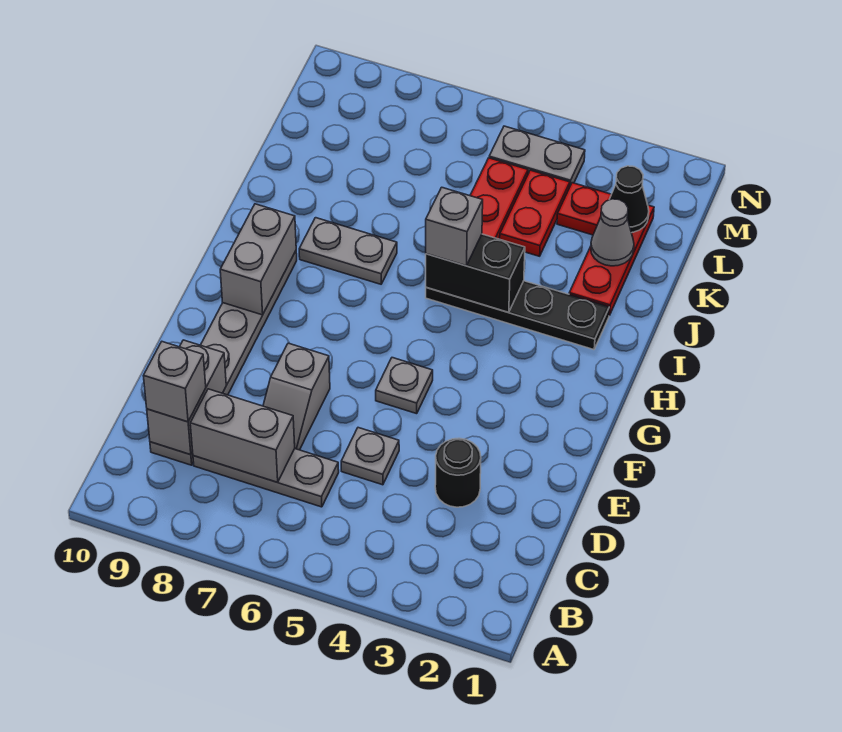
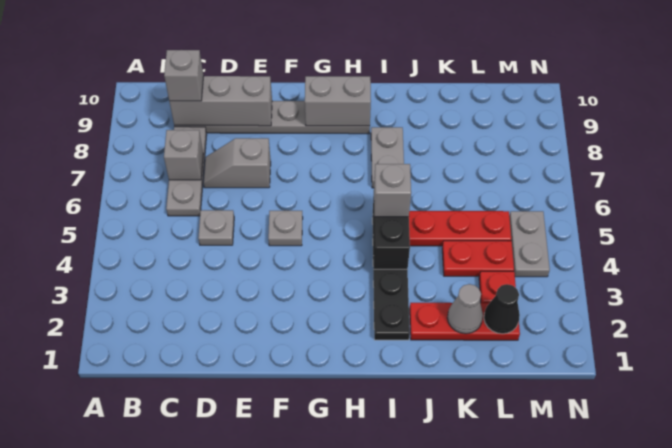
grey 1x2 brick [190,389,295,482] -> grey 1x1 brick [164,130,203,180]
grey 1x2 brick [147,340,226,455] -> grey 1x3 brick [169,76,272,126]
black 1x1 round brick [435,438,481,507] -> none

